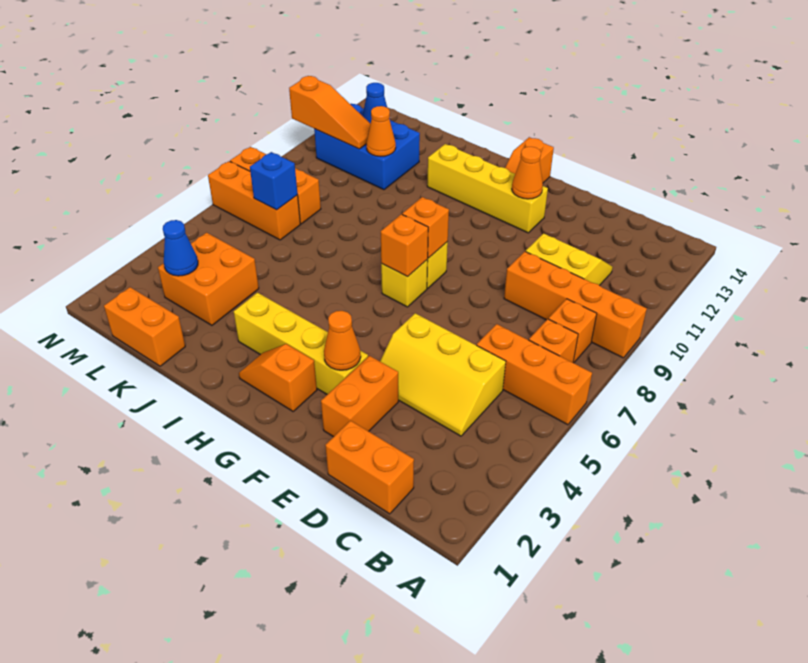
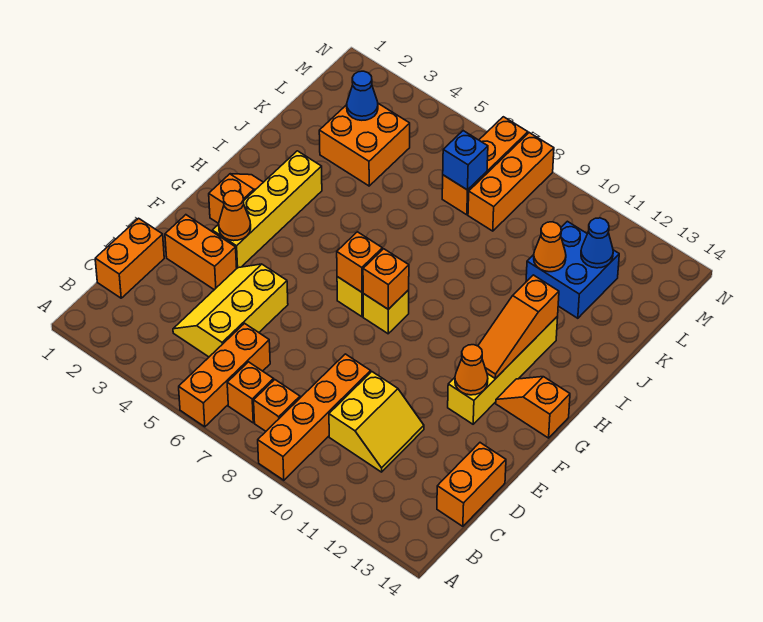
orange 1x2 brick [104,287,185,366] -> orange 1x2 brick moved to [437,443,506,526]
blue 2x3 brick [314,104,420,190] -> blue 2x2 brick [526,221,619,318]
orange 1x3 slope [289,76,370,149] -> orange 1x3 slope moved to [478,275,559,379]

